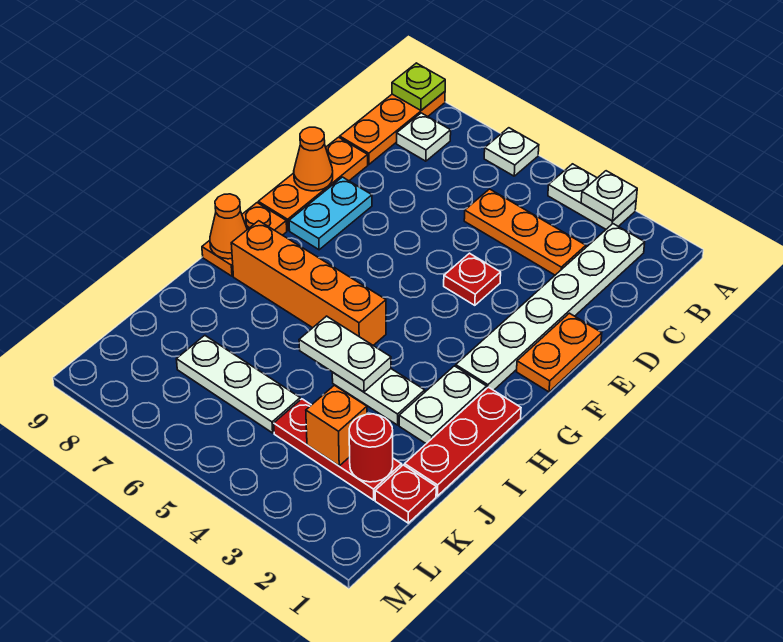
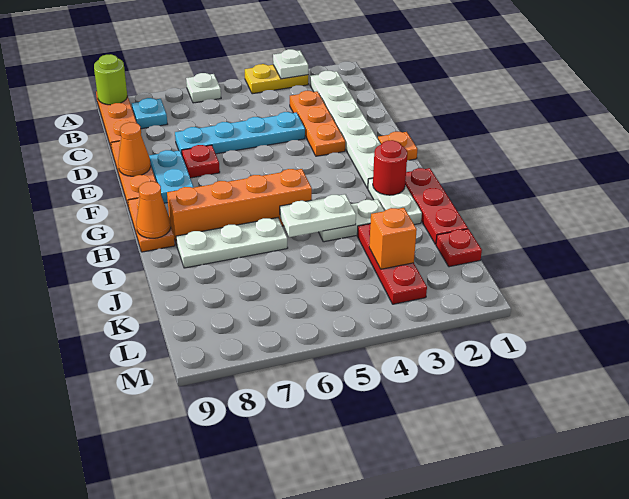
white 1x2 plate [548,164,636,229] -> yellow 1x2 plate [245,64,308,94]
lime 1x1 plate [392,63,445,110] -> lime 1x1 round brick [94,54,127,105]
white 1x1 plate [397,113,451,161] -> cyan 1x1 plate [132,98,167,129]
orange 1x3 plate [464,189,586,275] -> orange 1x3 plate turned to [290,91,345,156]
none -> cyan 1x4 plate [175,112,305,154]
orange 1x2 plate [517,313,602,392] -> orange 1x1 plate [378,132,417,160]
red 1x1 plate [444,253,501,305] -> red 1x1 plate moved to [182,145,220,178]
red 1x3 plate [274,399,402,500] -> red 1x3 plate turned to [357,224,427,304]
red 1x1 round brick [349,414,393,482] -> red 1x1 round brick moved to [373,140,407,195]
white 1x3 plate [176,335,300,433] -> white 1x3 plate moved to [176,218,288,268]

